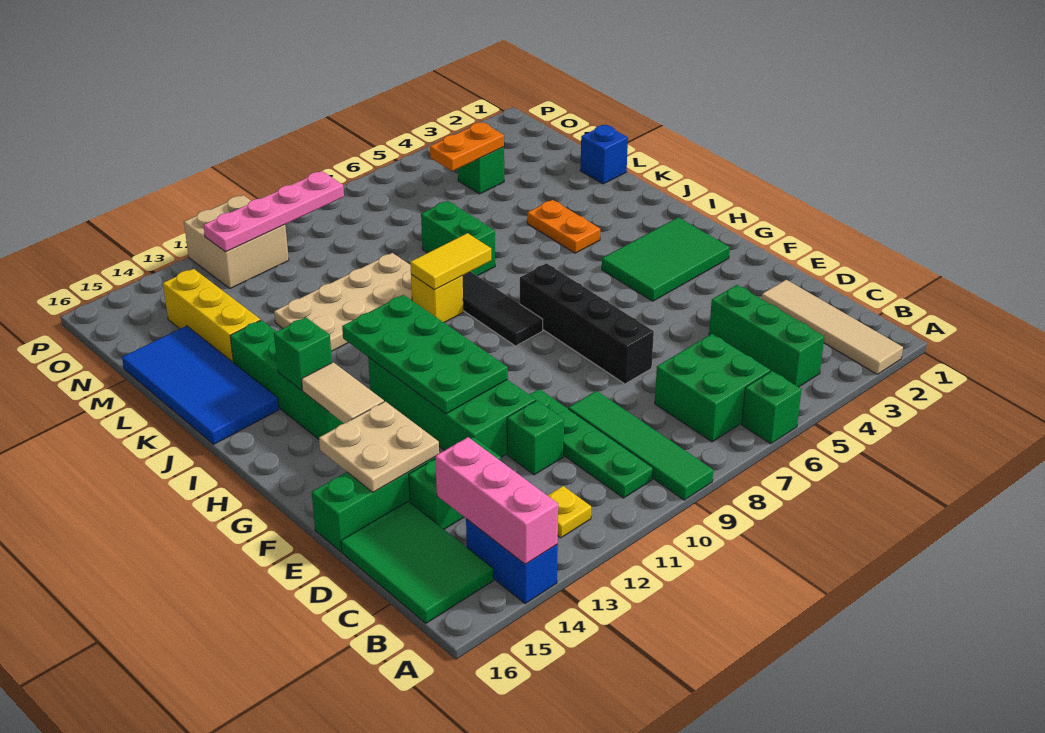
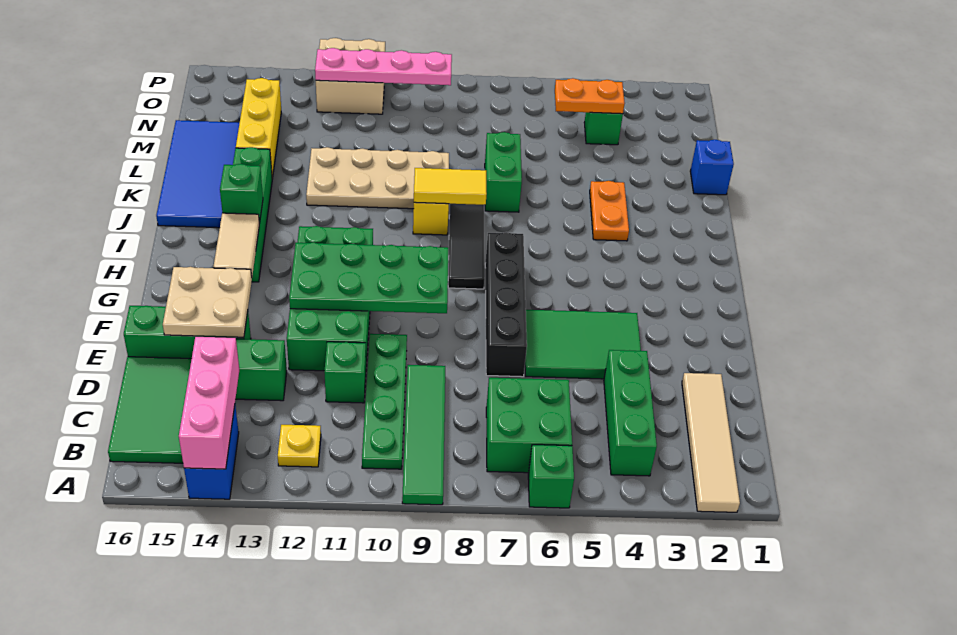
green 2x4 plate [342,295,508,414] -> green 2x4 plate turned to [289,242,448,313]
green 2x3 tile [602,217,730,301] -> green 2x3 tile moved to [525,310,641,379]

